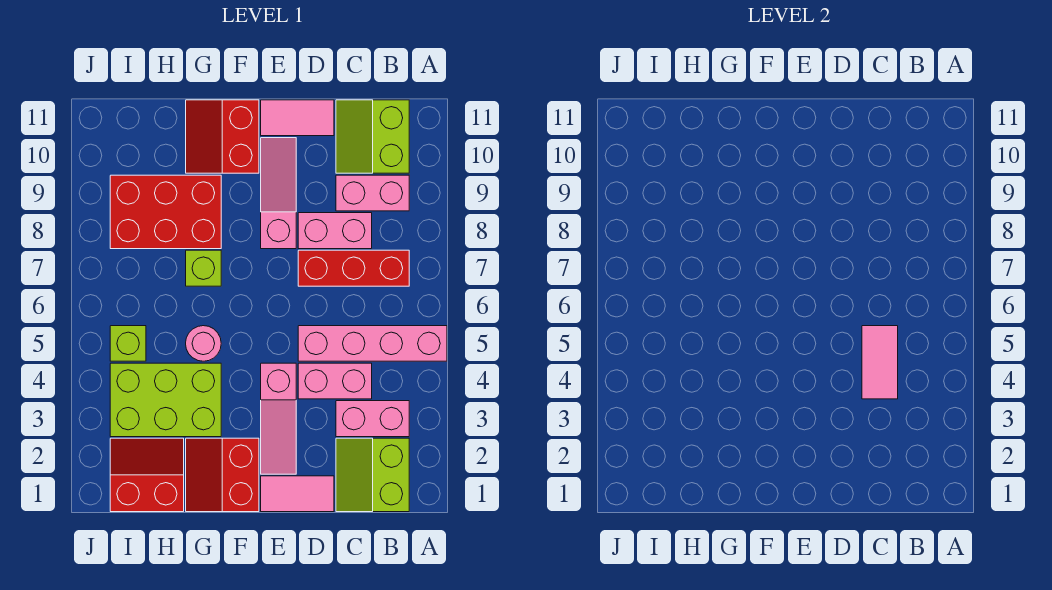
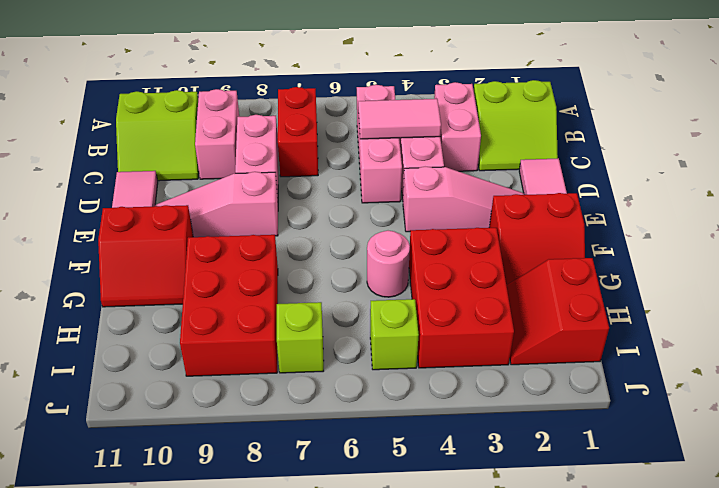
pink 1x4 brick [298,326,447,361] -> pink 1x3 brick [357,85,402,203]
red 1x3 brick [298,250,409,286] -> red 1x2 brick [278,87,318,177]
lime 2x3 brick [110,363,221,437] -> red 2x3 brick [409,228,514,368]
lime 1x1 brick [186,250,221,286] -> lime 1x1 brick moved to [277,302,324,373]

